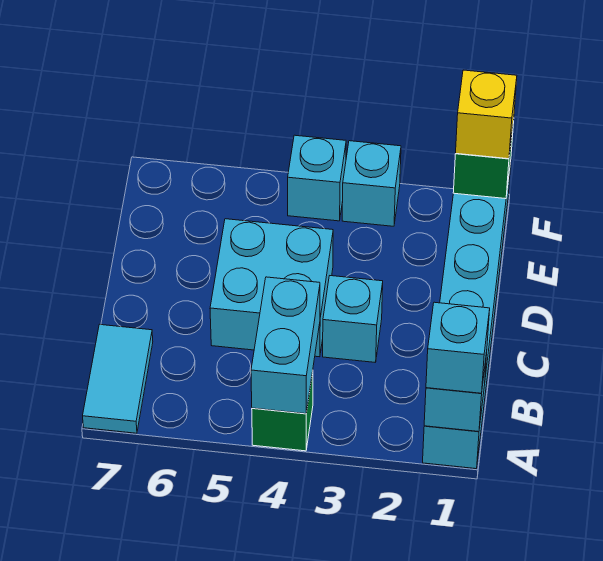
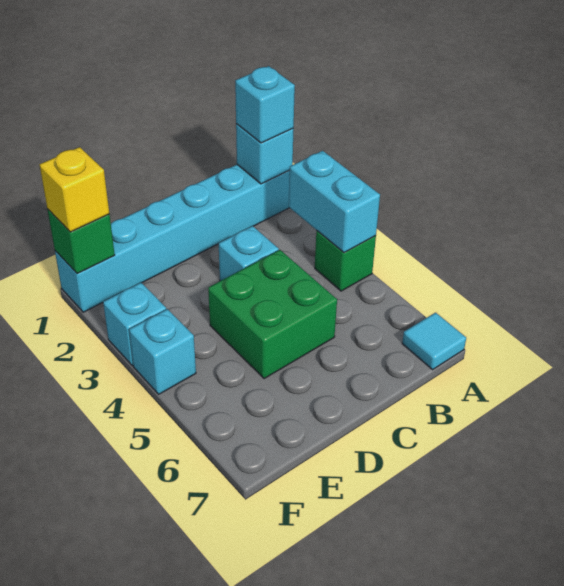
cyan 1x2 brick [251,277,320,414] -> cyan 1x2 brick turned to [289,151,380,253]
cyan 1x2 tile [83,324,153,433] -> cyan 1x1 tile [402,313,466,370]
cyan 2x2 brick [210,219,333,357] -> green 2x2 brick [208,250,337,379]

